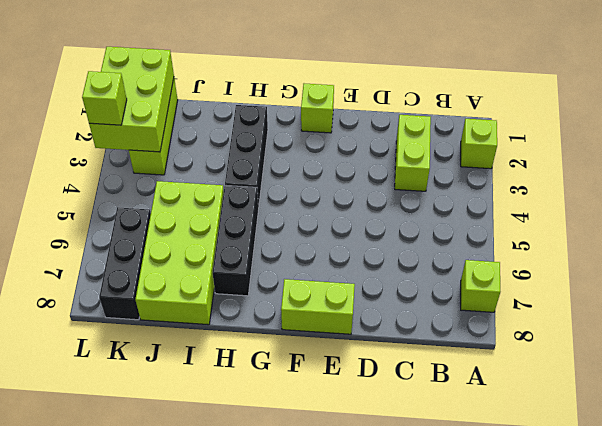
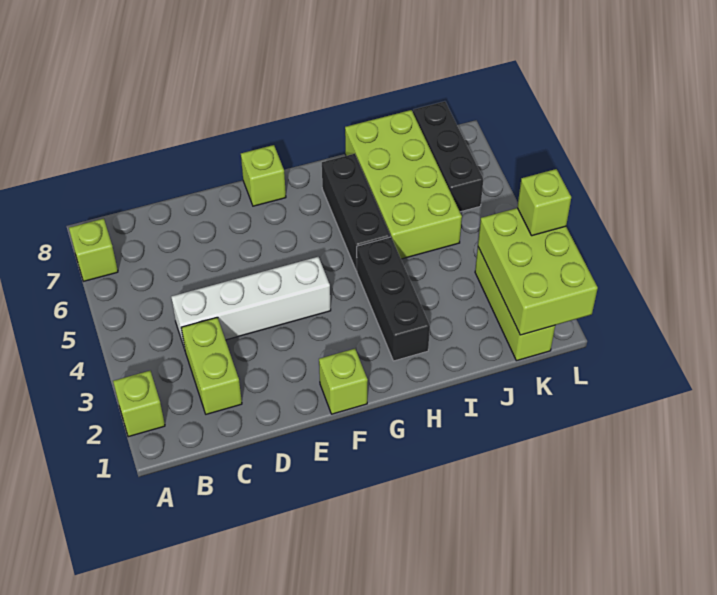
none -> white 1x4 brick [171,257,331,349]
lime 1x2 brick [281,279,355,334] -> lime 1x1 brick [241,145,286,206]

